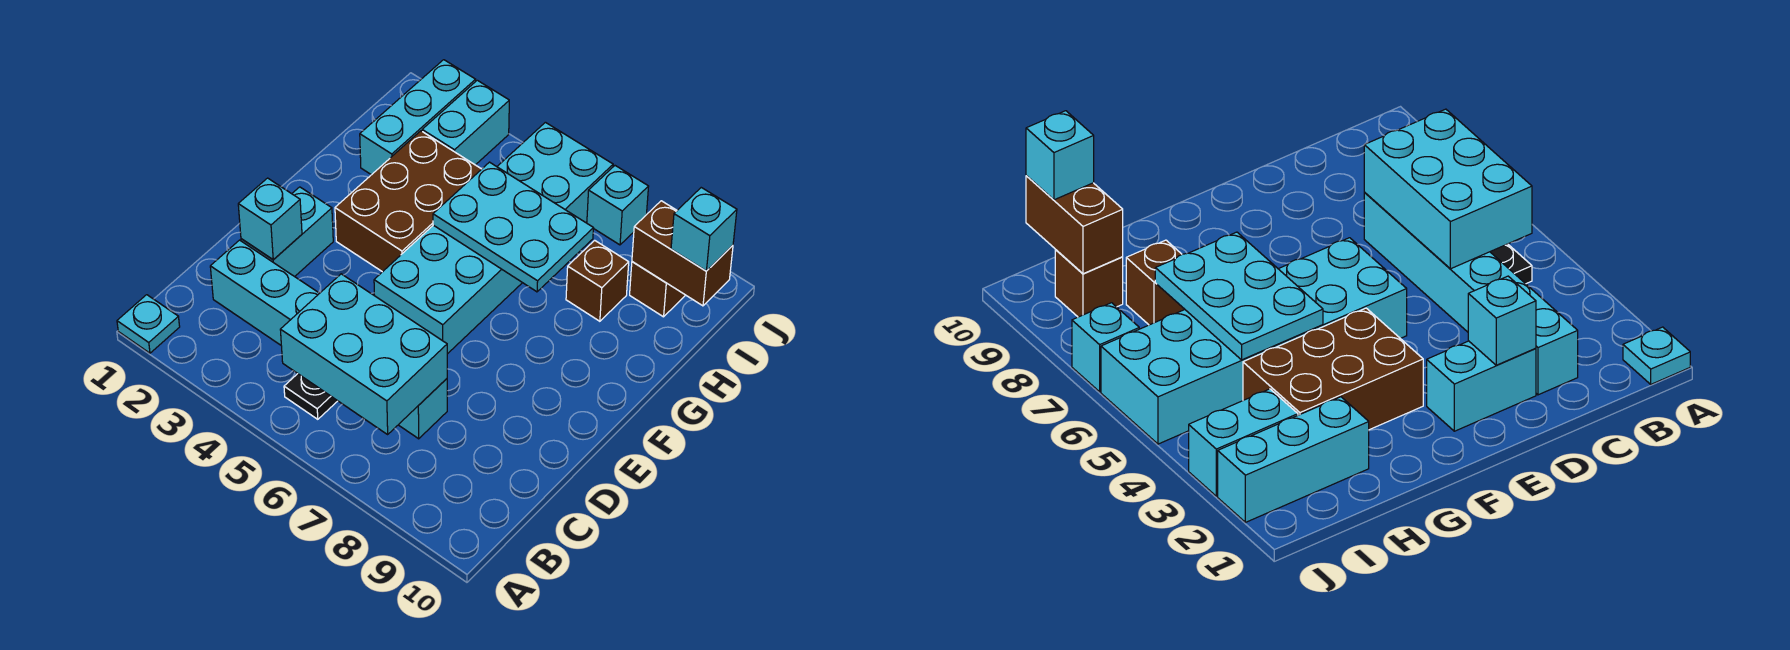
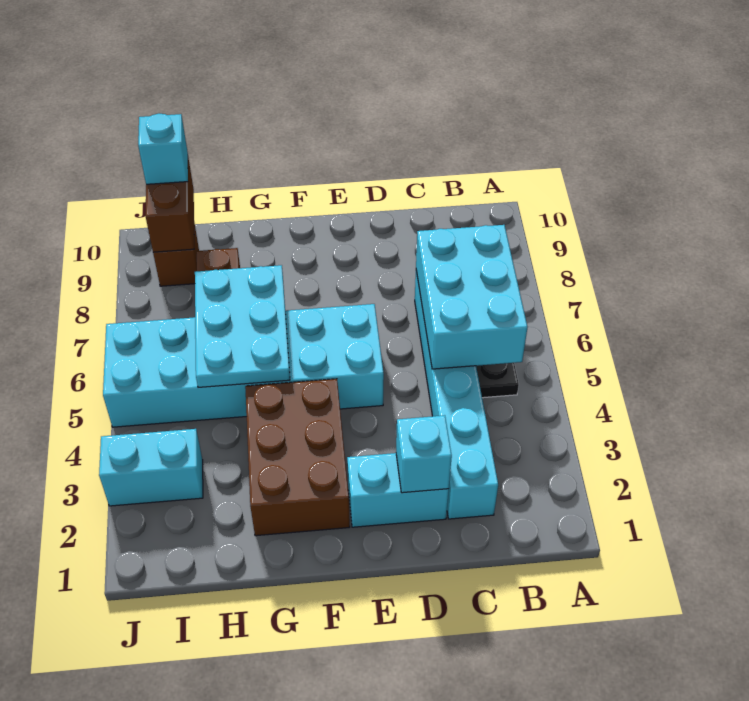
cyan 1x1 plate [117,295,180,353] -> none
brown 2x3 brick [335,131,481,272] -> brown 2x3 brick turned to [245,379,350,536]
cyan 1x3 brick [360,60,476,175] -> none
cyan 1x1 brick [587,166,649,245] -> none

